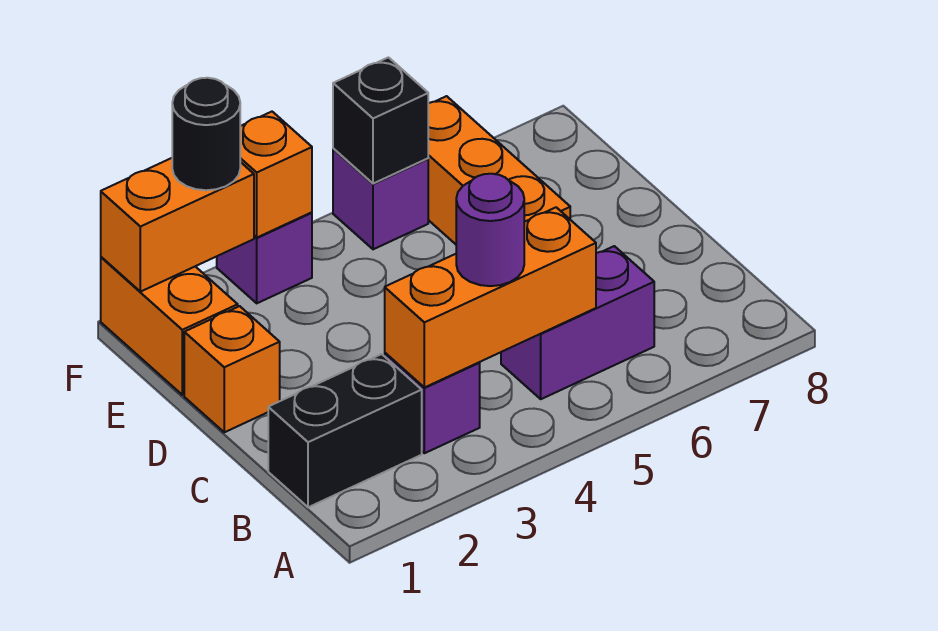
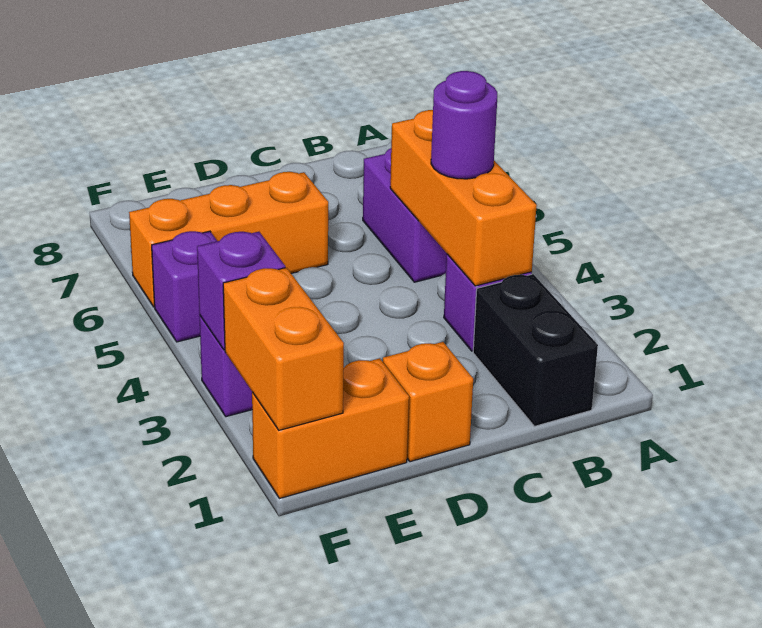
black 1x1 round brick [172,78,240,190] -> none
orange 1x1 brick [240,112,312,237] -> purple 1x1 brick [197,232,285,350]
black 1x1 brick [333,57,428,184] -> none

